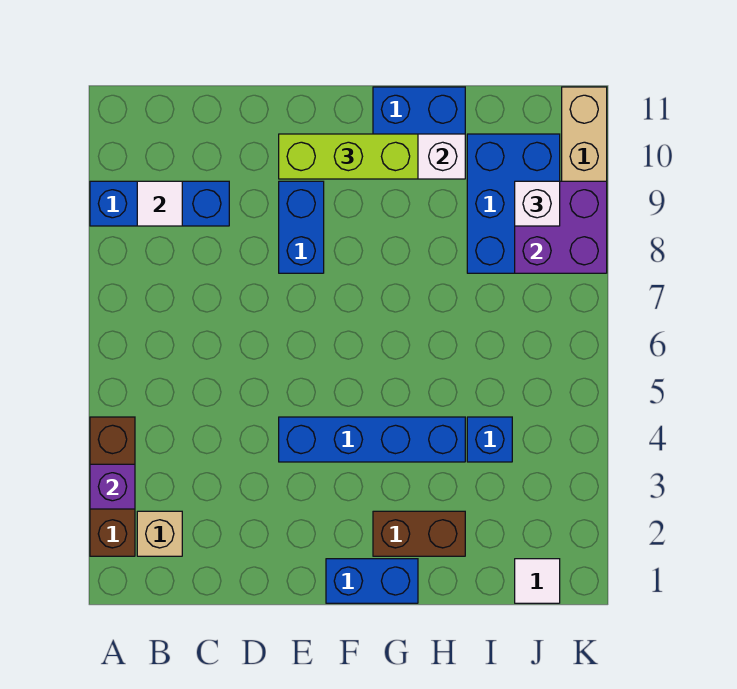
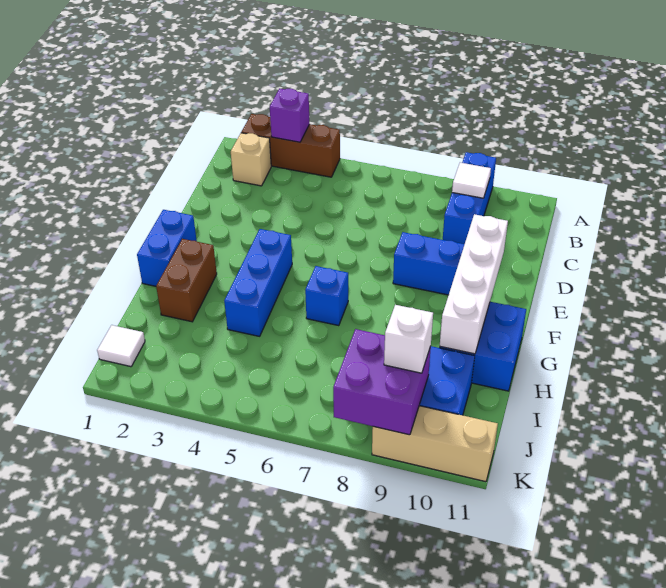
blue 1x4 brick [279,417,465,462] -> blue 1x3 brick [224,229,292,336]
lime 1x3 brick [279,134,418,179] -> none
blue 1x1 brick [467,417,512,462] -> blue 1x1 brick moved to [305,266,348,326]

